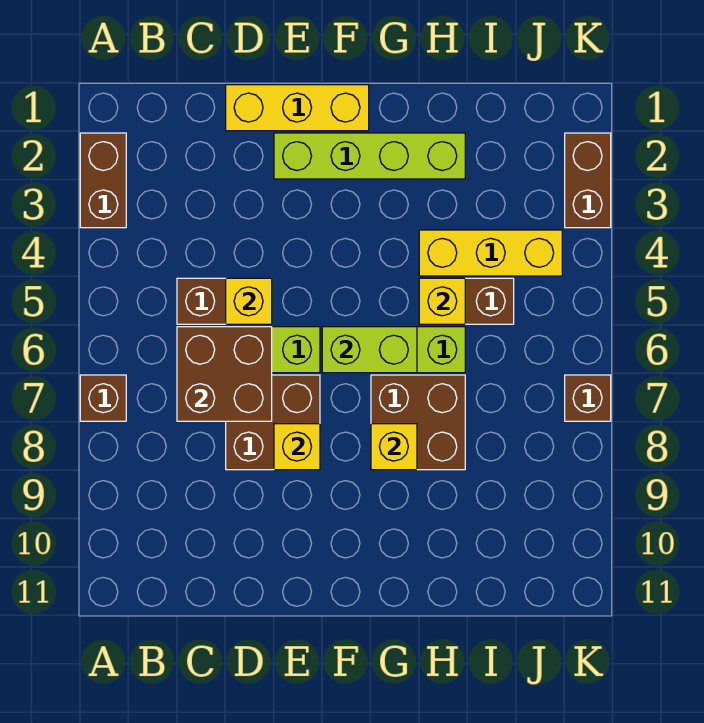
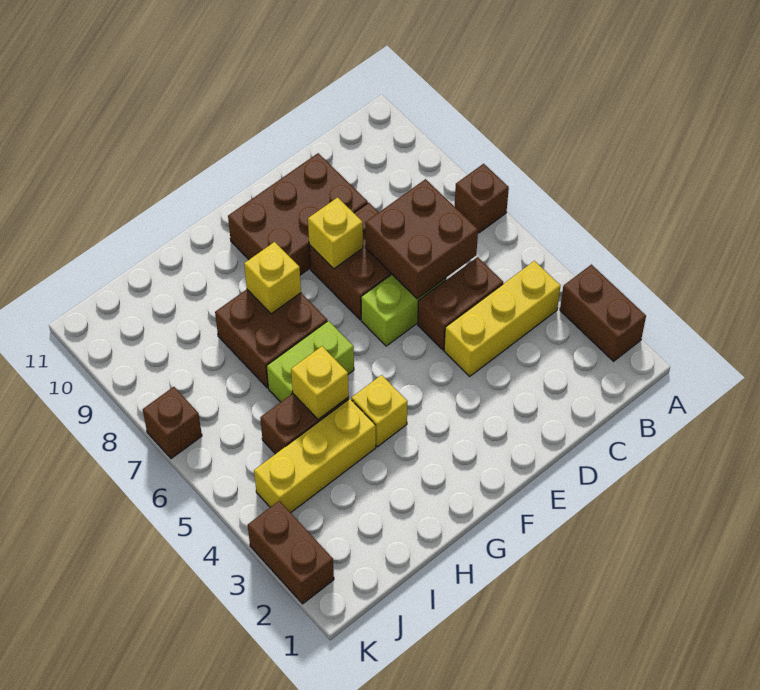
yellow 1x3 brick [226,85,369,131] -> yellow 1x3 brick moved to [444,261,560,376]
yellow 1x1 brick [226,278,272,324] -> yellow 1x1 brick moved to [351,375,408,447]
none -> brown 2x3 brick [228,153,368,275]
lime 1x4 brick [274,133,465,179] -> none
lime 1x2 brick [322,327,417,373] -> none

